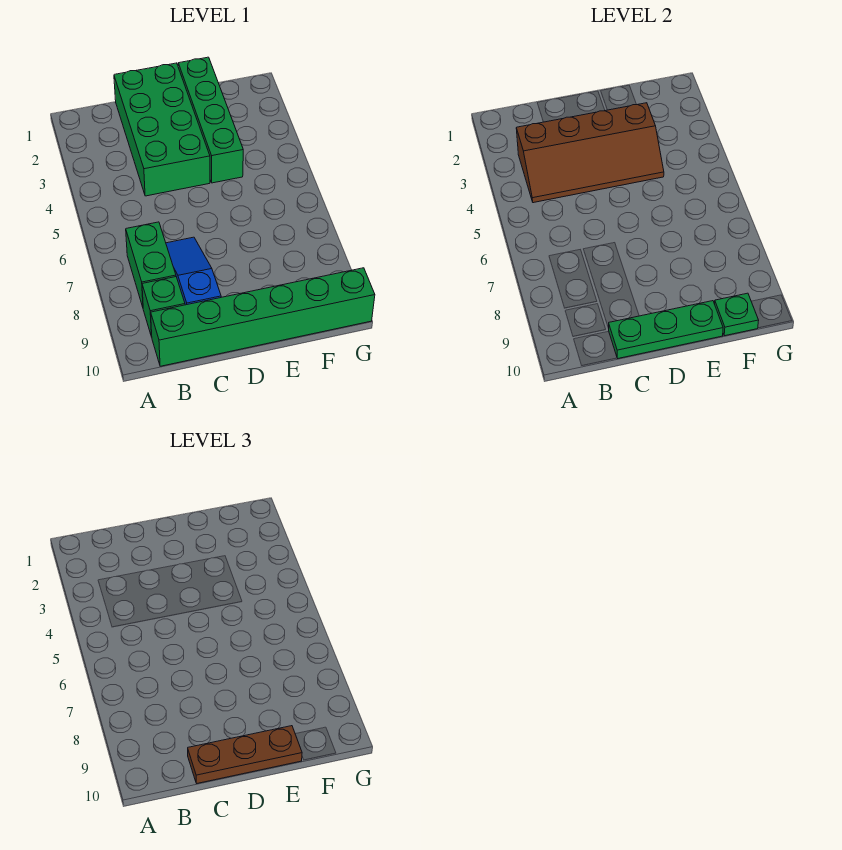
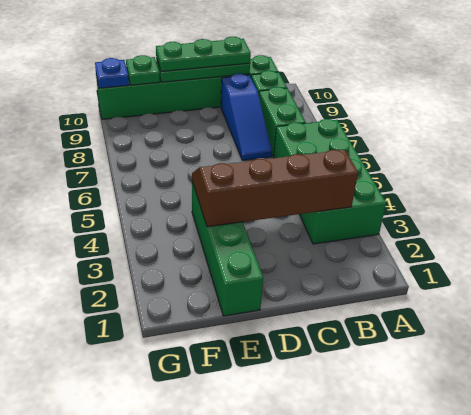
green 2x4 brick [114,63,210,196] -> green 2x4 brick moved to [274,119,386,244]
brown 1x3 plate [188,726,302,783] -> green 1x3 plate [156,37,251,72]
none -> blue 1x1 plate [95,58,129,88]

